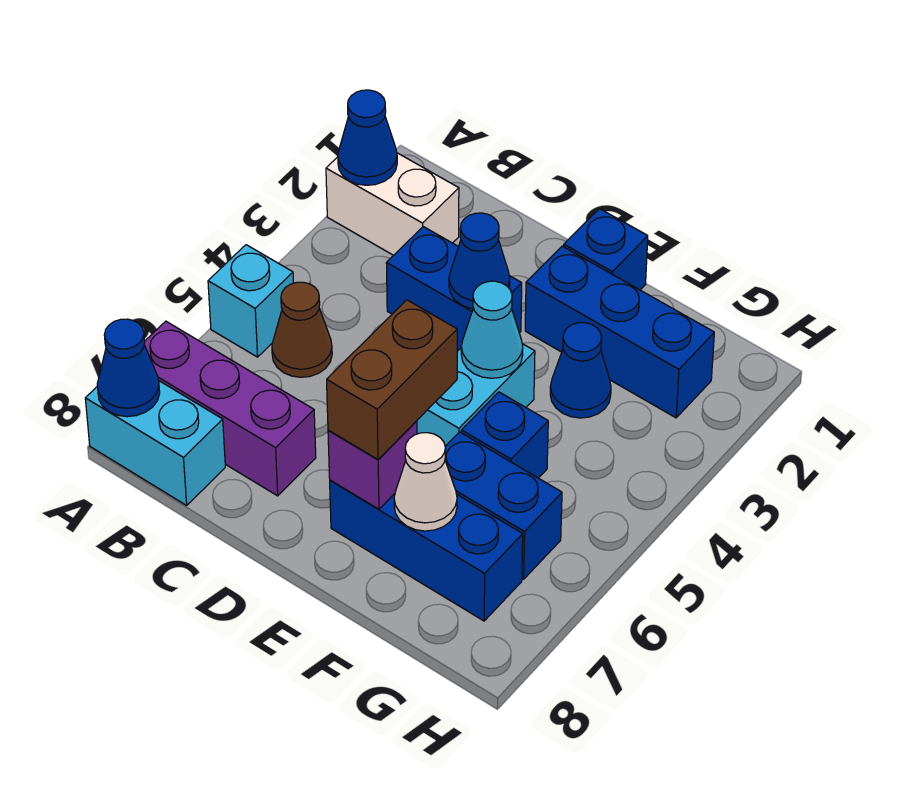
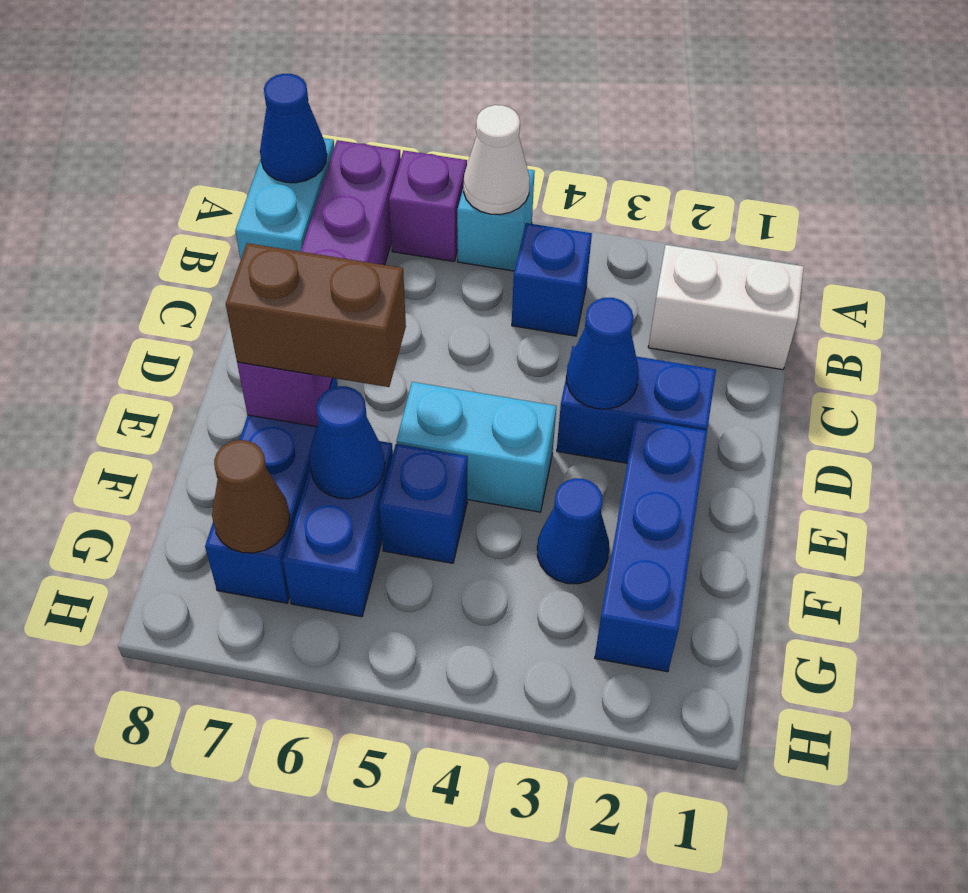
white 1x2 brick [326,153,459,255] -> white 1x2 brick turned to [648,245,804,370]
blue 1x1 cone [338,90,397,185] -> blue 1x1 cone moved to [310,386,385,499]
none -> purple 1x1 brick [389,151,467,261]
brown 1x1 cone [272,282,332,377] -> brown 1x1 cone moved to [212,440,290,553]
blue 1x2 brick [386,227,522,351] -> blue 1x2 brick turned to [557,346,716,463]
blue 1x1 brick [564,209,648,290] -> blue 1x1 brick moved to [512,223,592,336]
cyan 1x1 cone [461,281,523,378] -> none
white 1x1 cone [394,433,457,531] -> white 1x1 cone moved to [464,105,530,215]

